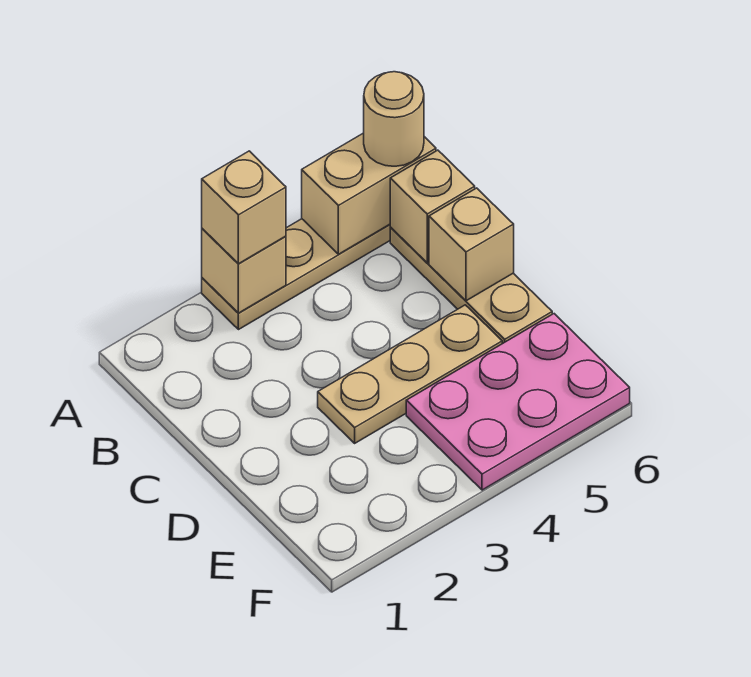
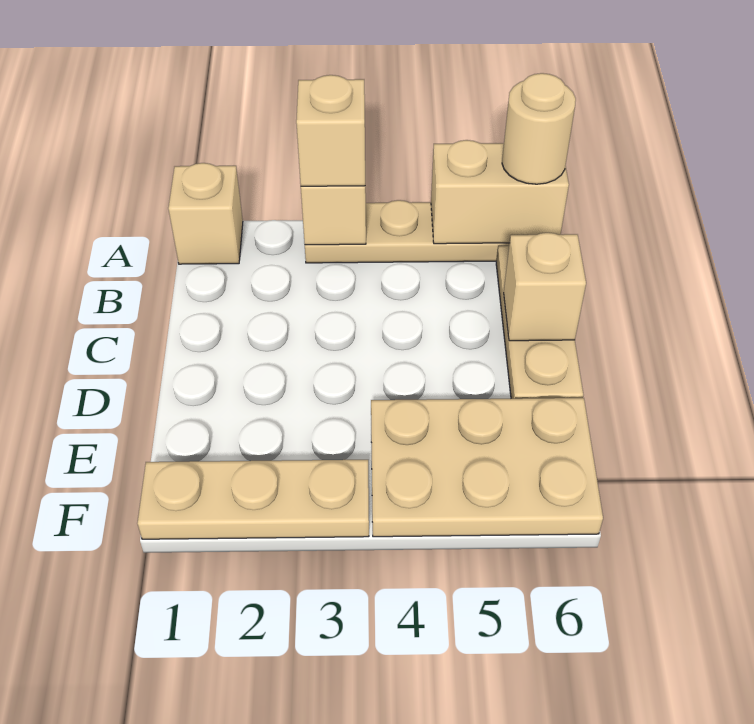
tan 1x1 brick [390,150,475,263] -> tan 1x1 brick moved to [168,163,243,264]
tan 1x3 plate [318,305,502,443] -> tan 1x3 plate moved to [137,460,369,539]
pink 2x3 plate [406,314,630,490] -> tan 2x3 plate [371,398,603,537]

